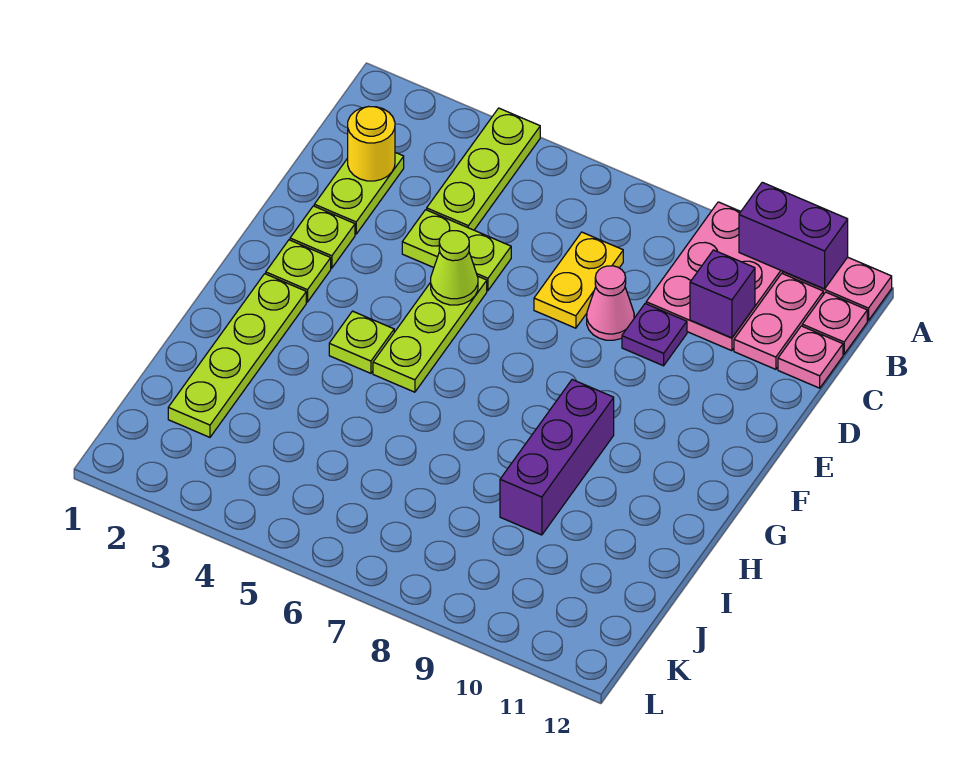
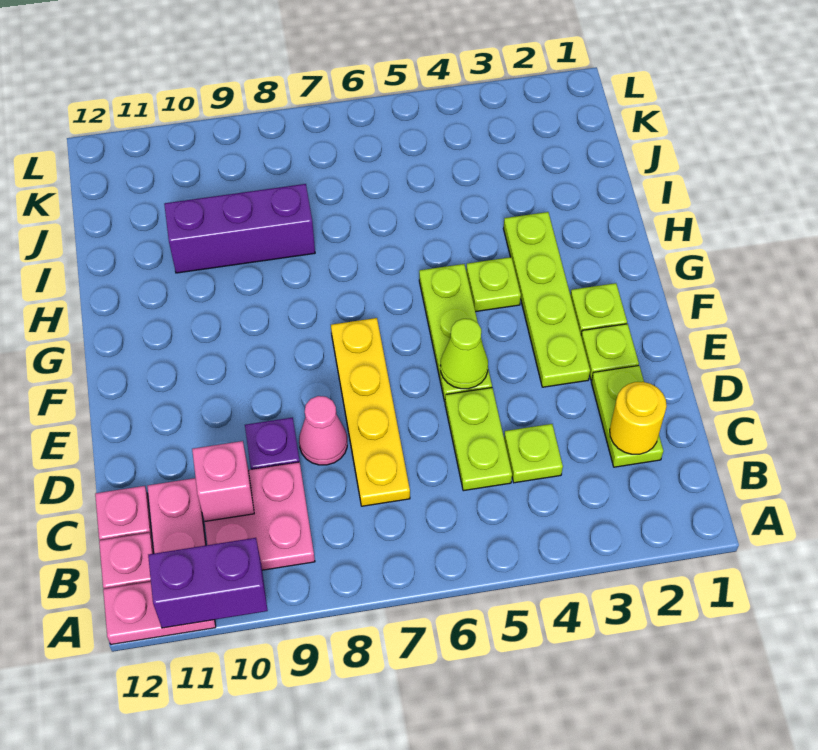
lime 1x3 plate [427,108,540,230] -> lime 1x1 plate [504,424,563,483]
pink 2x3 plate [646,202,783,351] -> pink 2x2 plate [205,462,315,570]
yellow 1x2 plate [534,232,623,328] -> yellow 1x4 plate [331,318,410,506]
purple 1x1 brick [690,250,755,338] -> pink 1x1 brick [192,441,254,522]
lime 1x2 plate [402,210,511,291] -> lime 1x2 plate turned to [445,388,512,491]
lime 1x4 plate [168,274,306,437] -> lime 1x4 plate moved to [503,212,590,387]
purple 1x3 brick [500,380,614,535] -> purple 1x3 brick turned to [164,184,315,273]

